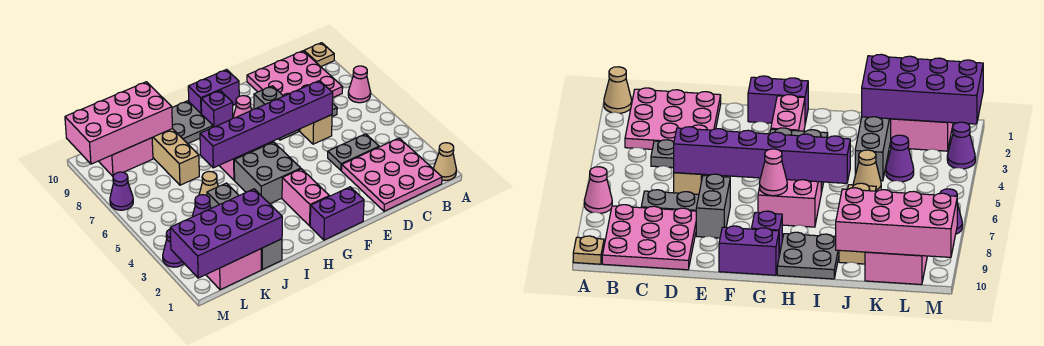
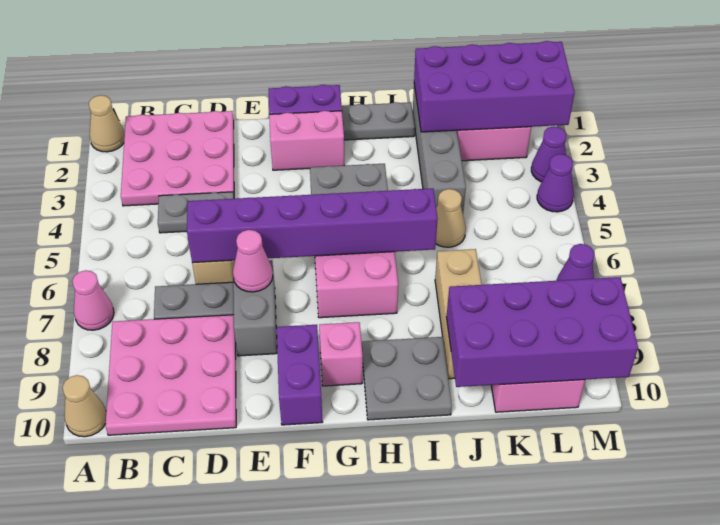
tan 1x1 plate [304,43,334,66] -> tan 1x1 cone [62,375,106,437]
purple 1x2 brick [188,70,239,114] -> purple 1x2 brick turned to [277,325,322,425]
pink 1x2 brick [282,169,329,226] -> pink 1x2 brick turned to [269,111,344,170]
pink 1x1 cone [233,96,251,118] -> pink 1x1 cone moved to [233,230,273,292]
purple 1x1 brick [201,91,233,127] -> pink 1x1 brick [319,322,363,386]
none -> grey 1x2 plate [342,102,415,140]
pink 2x4 brick [65,82,173,164] -> purple 2x4 brick [446,277,638,387]
purple 1x1 cone [192,195,211,217] -> purple 1x1 cone moved to [537,154,574,212]

